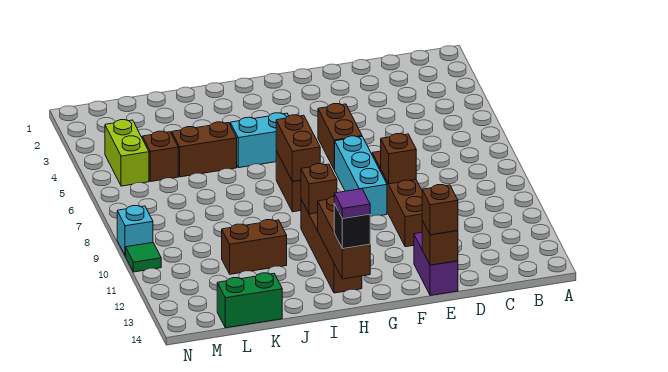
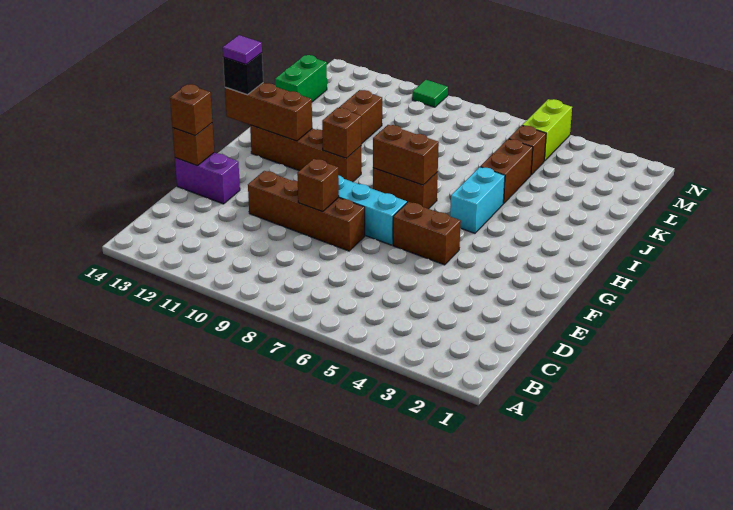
lime 1x2 brick [105,120,149,186] -> lime 1x2 brick turned to [522,99,572,161]
cyan 1x1 brick [117,206,153,256] -> none

